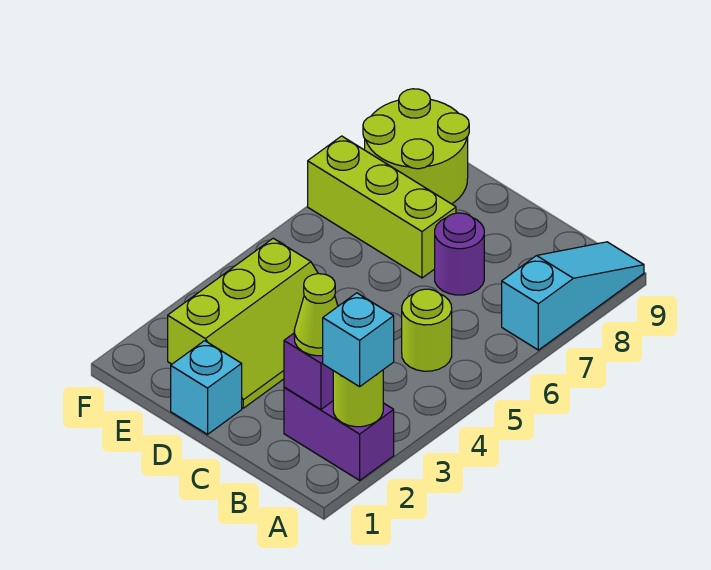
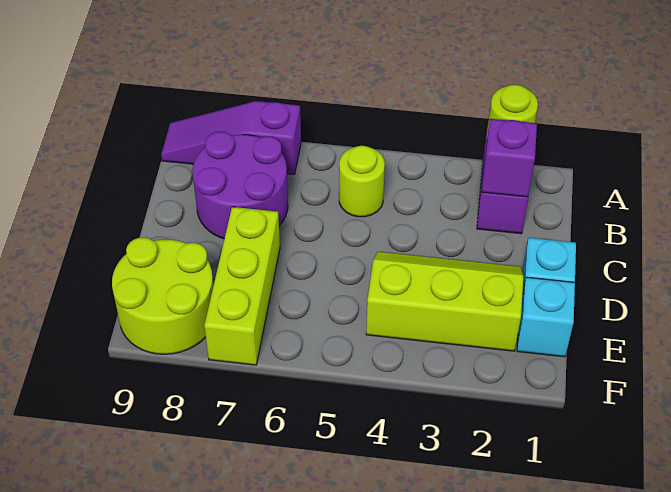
cyan 1x1 brick [323,293,394,387] -> cyan 1x1 brick moved to [517,277,575,357]
cyan 1x3 slope [502,242,644,350] -> purple 1x3 slope [161,101,301,174]
lime 1x1 cone [294,274,338,356] -> none
purple 1x1 round brick [435,213,484,295] -> purple 2x2 round brick [193,132,288,239]

